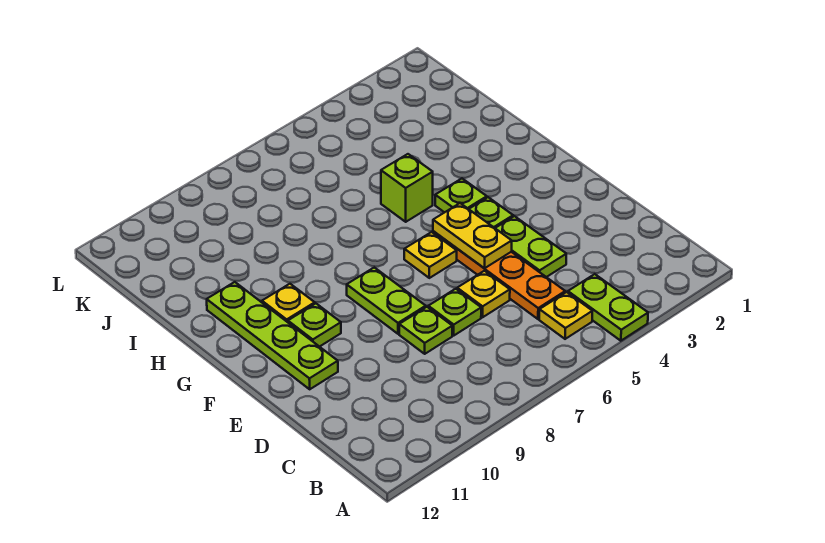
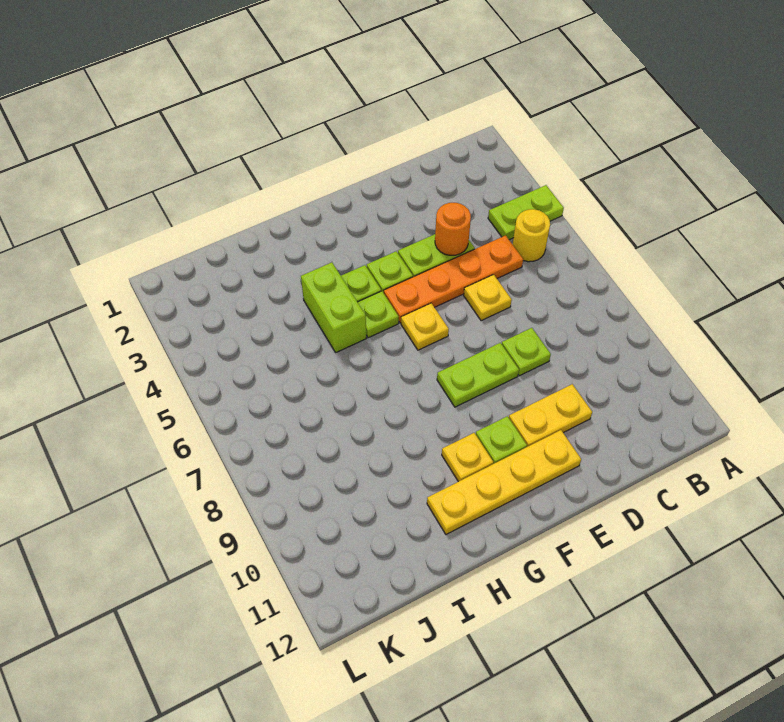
yellow 1x1 plate [539,292,592,339] -> yellow 1x1 round brick [513,209,550,262]
none -> orange 1x1 round brick [435,203,471,255]
lime 1x1 plate [428,289,481,335] -> lime 1x1 plate moved to [358,291,399,338]
yellow 1x2 plate [433,203,512,268] -> yellow 1x2 plate moved to [509,384,592,447]
lime 1x4 plate [207,282,338,389] -> yellow 1x4 plate [427,430,581,534]
lime 1x1 brick [381,154,433,222] -> lime 1x2 brick [301,262,367,352]

